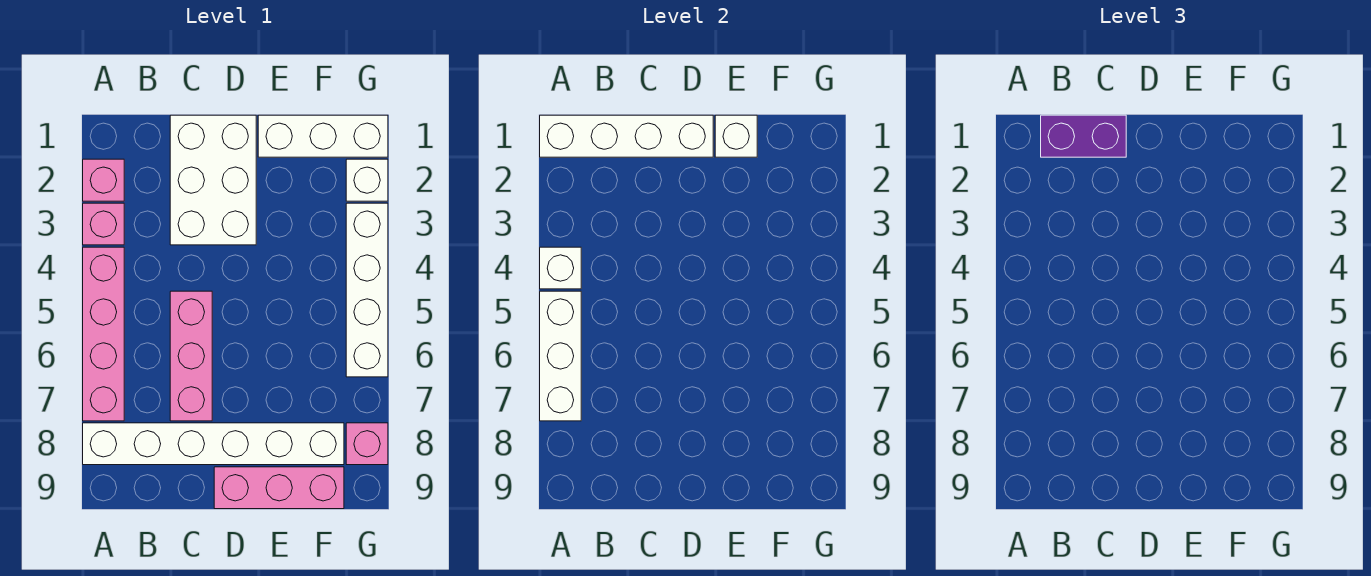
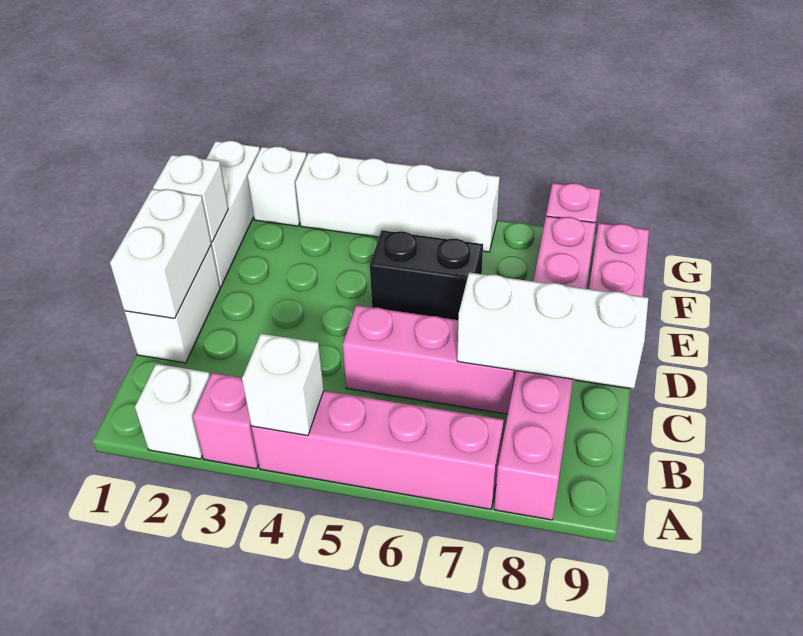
white 1x4 brick [540,115,713,157] -> white 1x2 brick [110,189,211,318]
pink 1x1 brick [83,159,124,201] -> white 1x1 brick [135,364,210,459]
white 1x3 brick [540,291,581,421] -> white 1x3 brick moved to [457,273,648,388]
white 1x6 brick [83,423,344,465] -> pink 1x6 brick [494,216,596,520]
purple 1x2 brick [1041,115,1126,157] -> none
white 2x3 brick [170,115,256,245] -> white 1x2 brick [125,245,220,363]
none -> black 1x2 brick [370,230,483,320]

